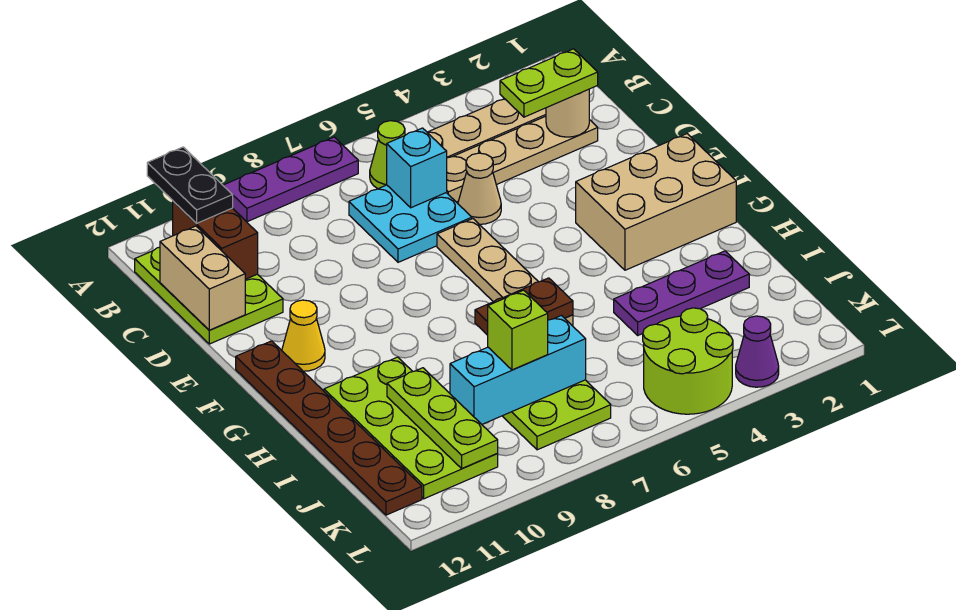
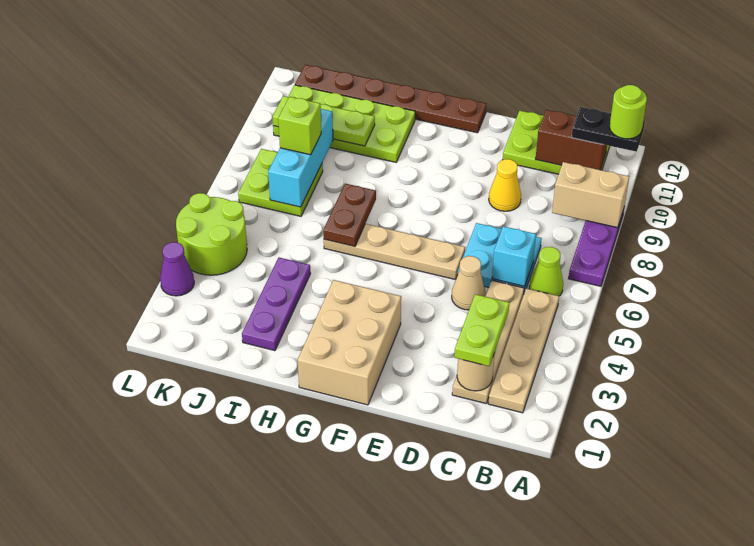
none -> lime 1x1 round brick [609,85,647,139]
tan 1x2 brick [160,226,245,330] -> tan 1x2 brick moved to [552,162,629,228]
yellow 1x1 cone [282,300,325,371] -> yellow 1x1 cone moved to [489,159,521,211]

